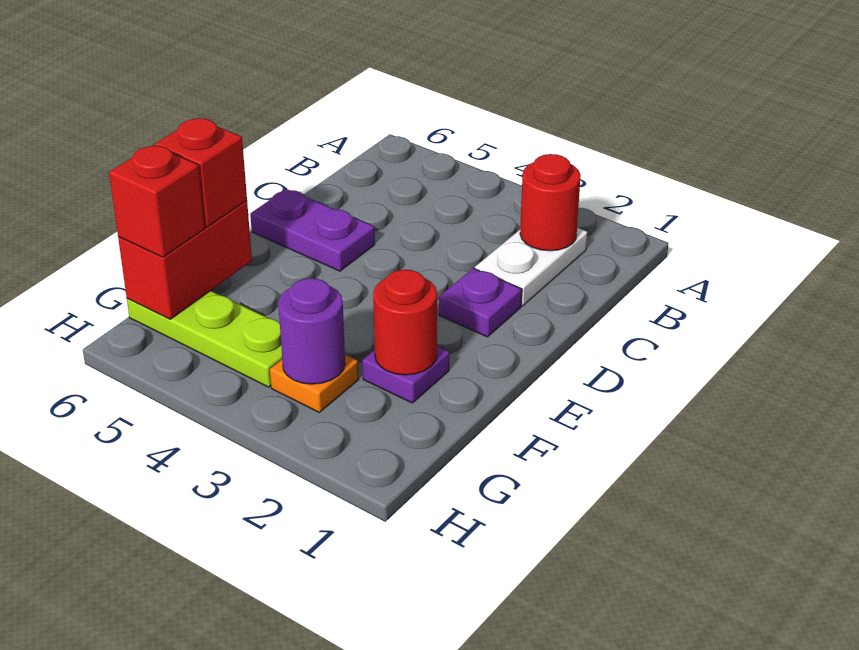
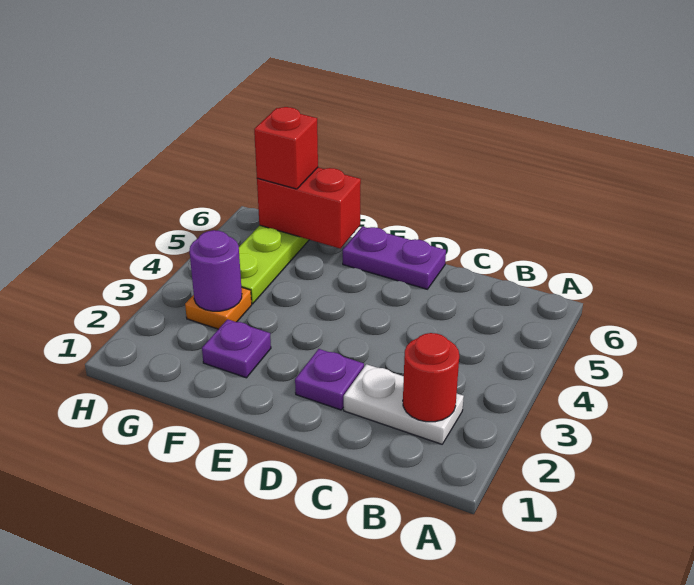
purple 1x2 plate [250,189,375,271] -> purple 1x2 plate turned to [343,226,446,289]
red 1x1 round brick [373,270,437,375] -> none
red 1x1 brick [155,118,247,227] -> none

